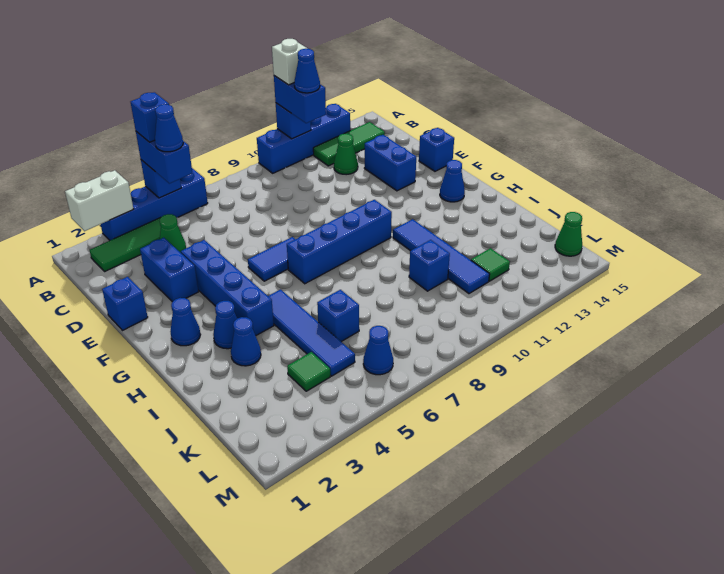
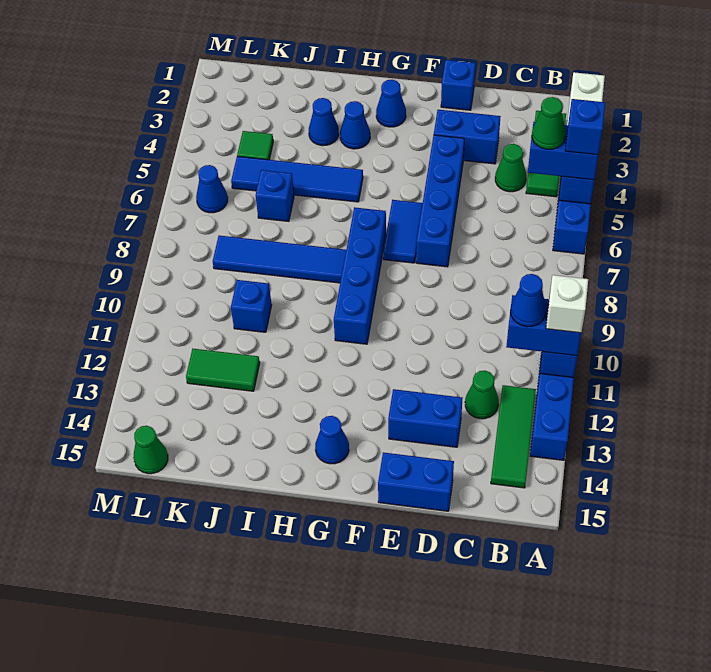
blue 1x1 cone [155,104,183,152] -> green 1x1 cone [532,97,566,149]
blue 1x4 brick [181,240,274,336] -> blue 1x4 brick turned to [416,135,464,267]
blue 1x1 brick [419,128,454,171] -> blue 1x2 brick [378,452,454,511]
blue 1x4 tile [393,219,490,294] -> blue 1x4 tile moved to [213,236,346,283]
green 1x1 tile [471,248,510,281] -> green 1x2 tile [186,349,260,391]

